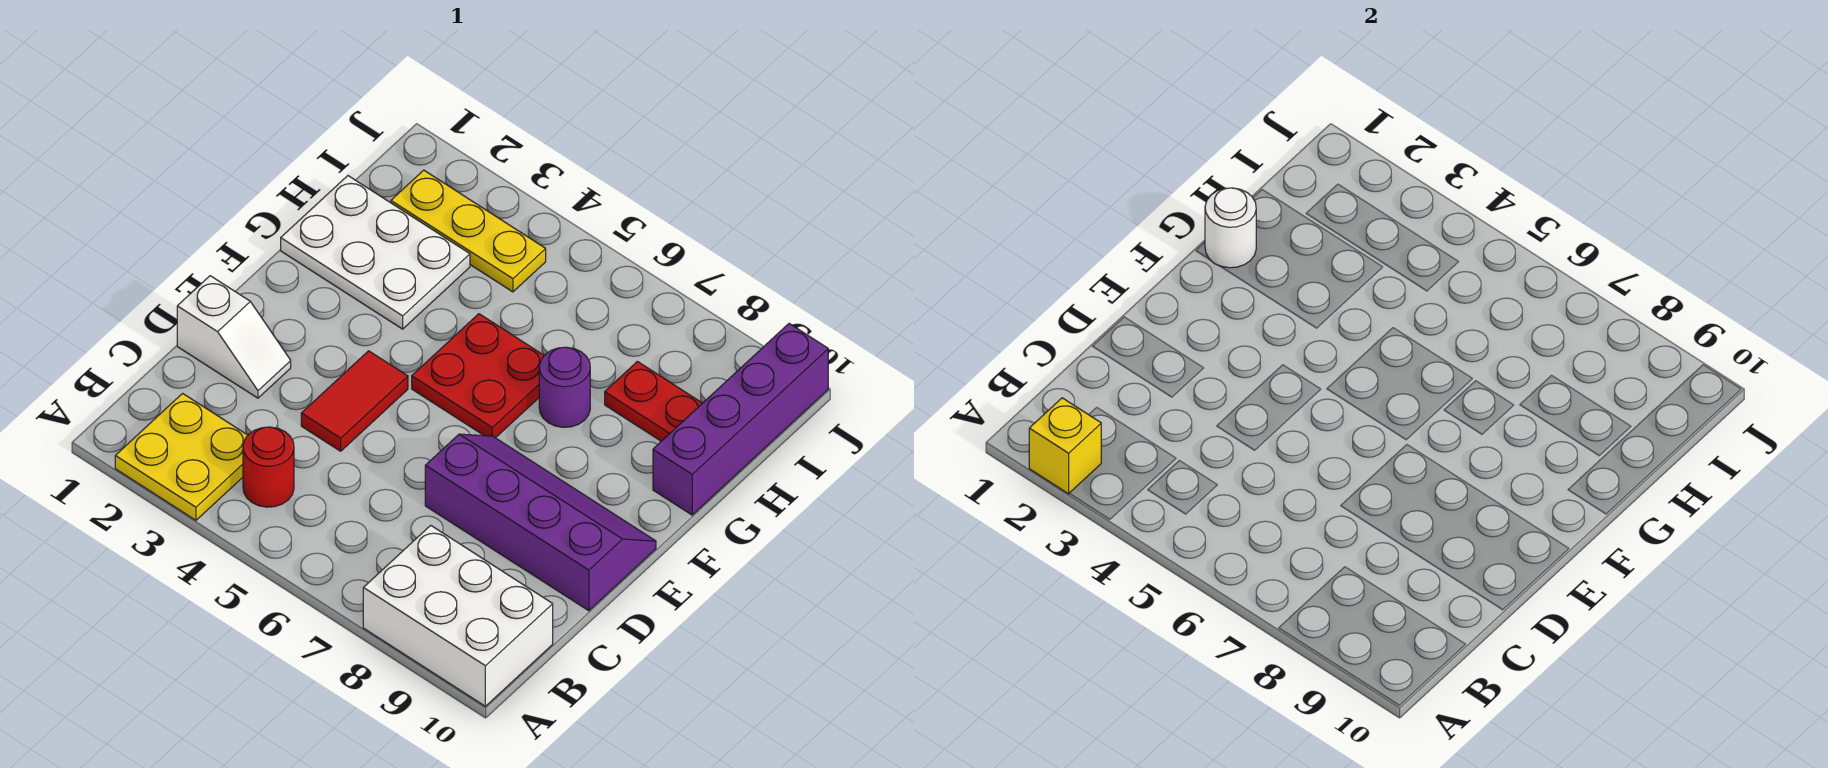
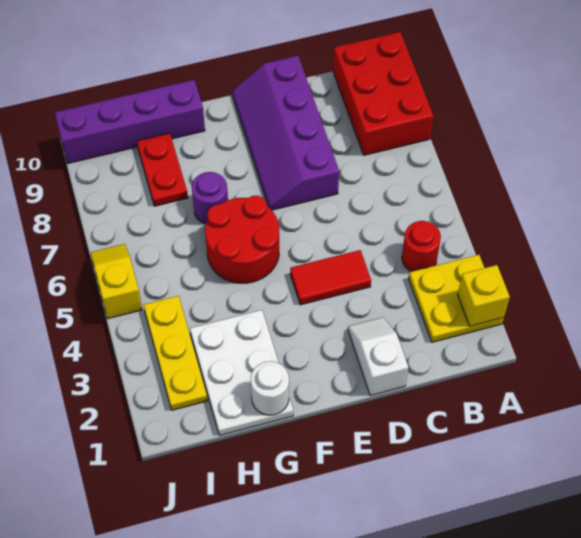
white 2x3 brick [363,525,553,706] -> red 2x3 brick [333,32,433,155]
red 2x2 plate [412,314,544,438] -> red 2x2 round brick [205,196,279,283]
none -> yellow 1x2 slope [90,244,142,319]

